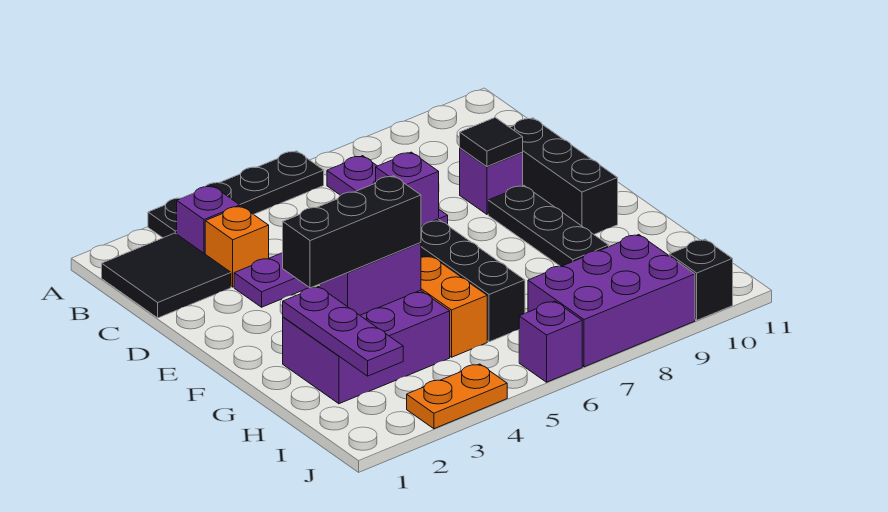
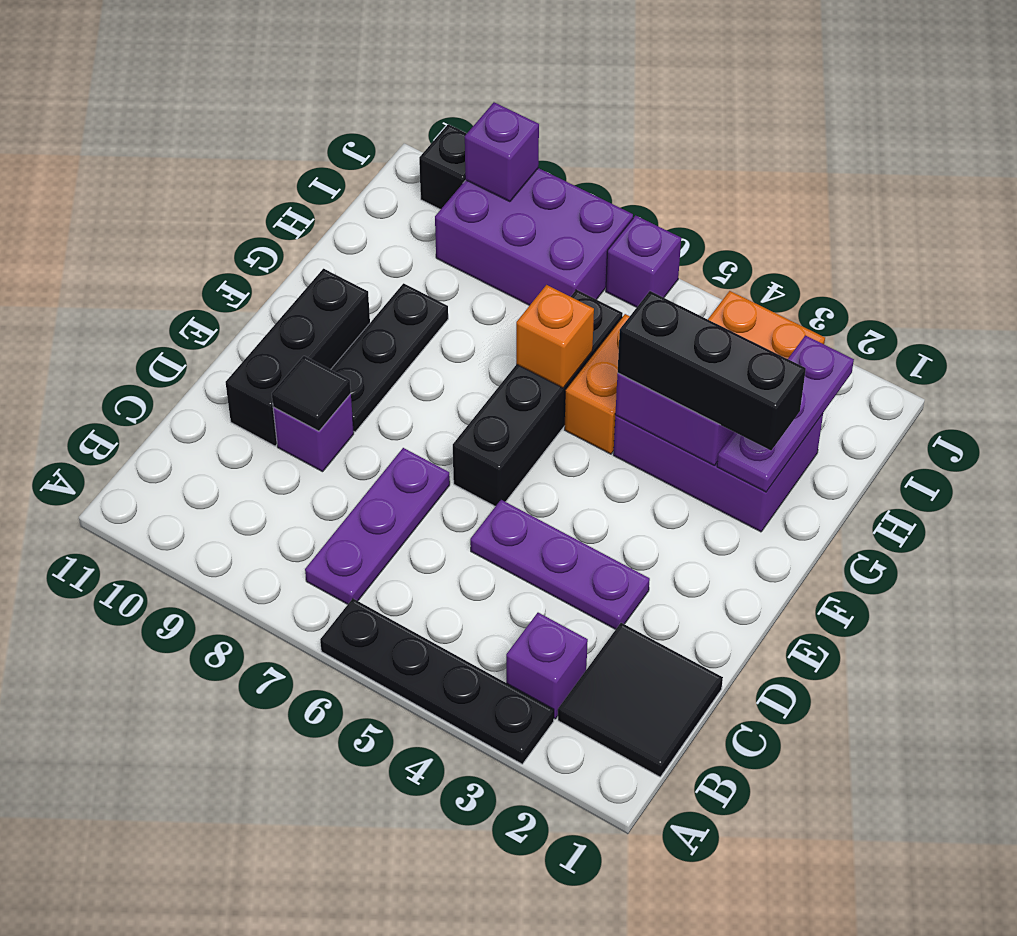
orange 1x1 brick [205,206,269,287] -> orange 1x1 brick moved to [516,285,594,388]
purple 1x1 brick [376,152,439,226] -> purple 1x1 brick moved to [465,102,539,202]

